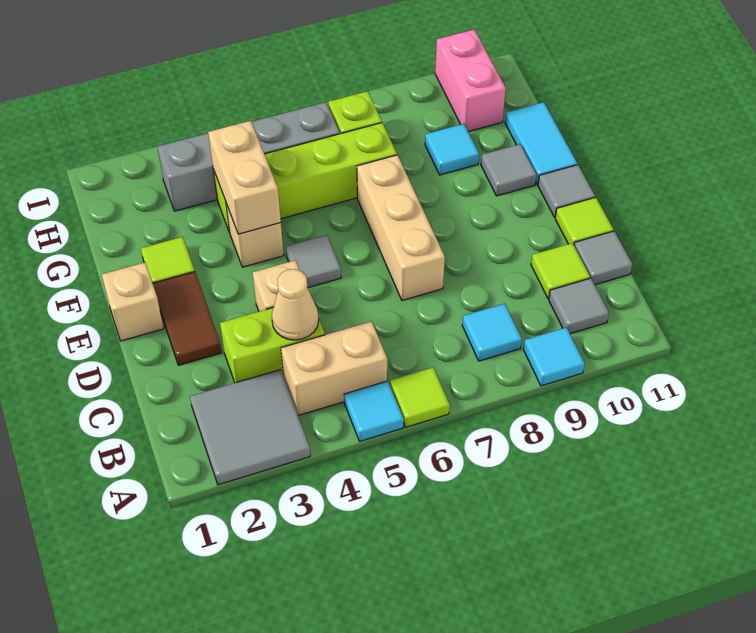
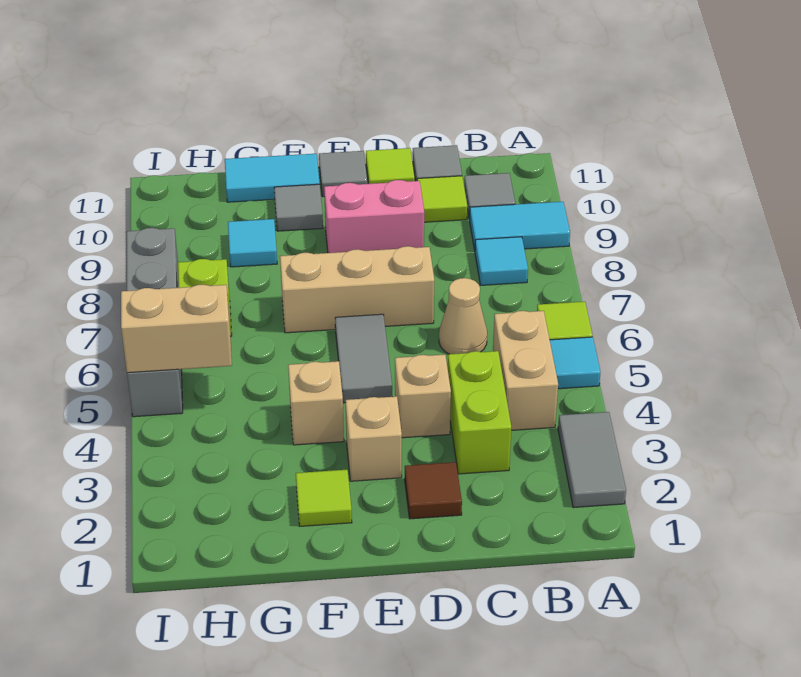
grey 2x2 tile [190,370,310,485] -> grey 1x2 tile [558,412,626,508]
cyan 1x1 tile [524,327,585,386] -> cyan 1x2 tile [470,202,570,250]
tan 1x1 cone [272,269,319,340] -> tan 1x1 cone moved to [439,278,487,354]
brown 1x2 tile [153,272,222,365] -> brown 1x1 tile [405,462,462,519]
tan 1x1 brick [102,262,164,341] -> tan 1x1 brick moved to [346,396,402,481]
grey 1x1 tile [286,235,341,288] -> grey 1x2 tile [335,314,392,403]
tan 1x2 brick [208,121,281,234] -> tan 1x2 brick moved to [121,285,232,373]
lime 1x4 brick [213,123,397,233] -> none
grey 1x4 brick [157,102,340,211] -> grey 1x4 brick moved to [127,228,183,417]
pink 1x2 brick [435,29,506,132] -> pink 1x2 brick moved to [324,180,424,253]

